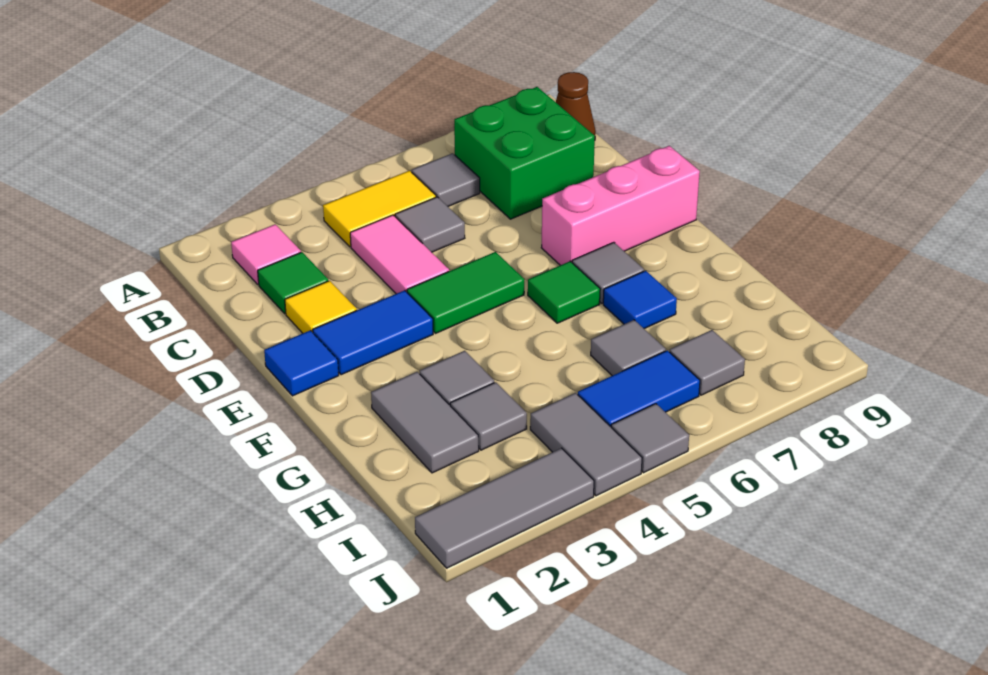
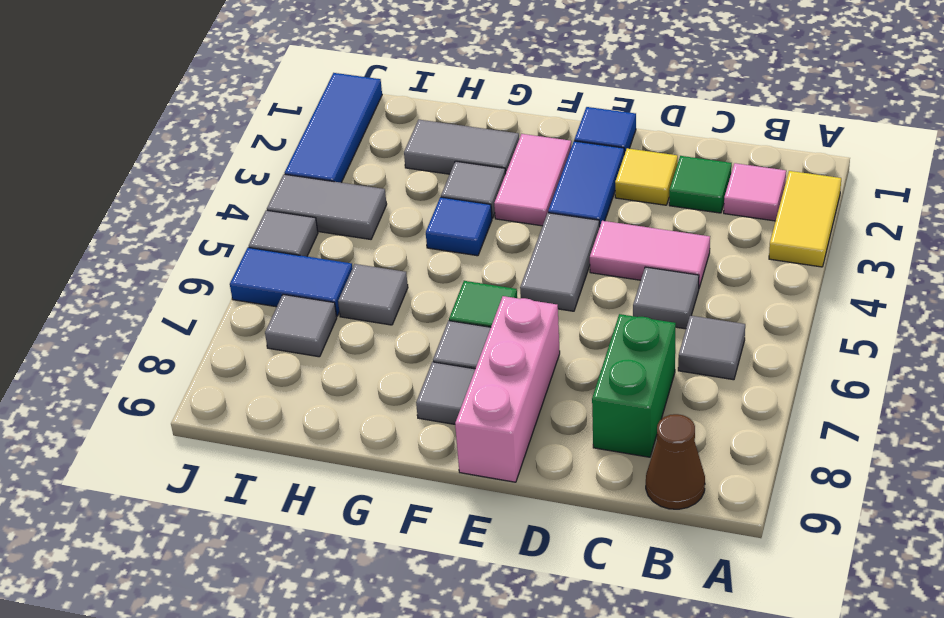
yellow 1x2 tile [323,171,436,247] -> yellow 1x2 tile moved to [769,171,841,267]
green 2x2 brick [454,87,595,219] -> green 1x2 brick [592,314,676,457]
green 1x2 tile [407,252,524,334] -> grey 1x2 tile [520,213,600,311]
none -> pink 1x2 tile [494,134,571,226]
blue 1x1 tile [603,271,677,329] -> blue 1x1 tile moved to [426,197,492,256]
grey 1x1 tile [450,382,527,450] -> grey 1x1 tile moved to [416,362,475,424]
blue 1x2 tile [578,350,700,427] -> blue 1x2 tile turned to [230,247,352,316]
grey 1x3 tile [415,448,594,568] -> blue 1x3 tile [285,73,382,183]

